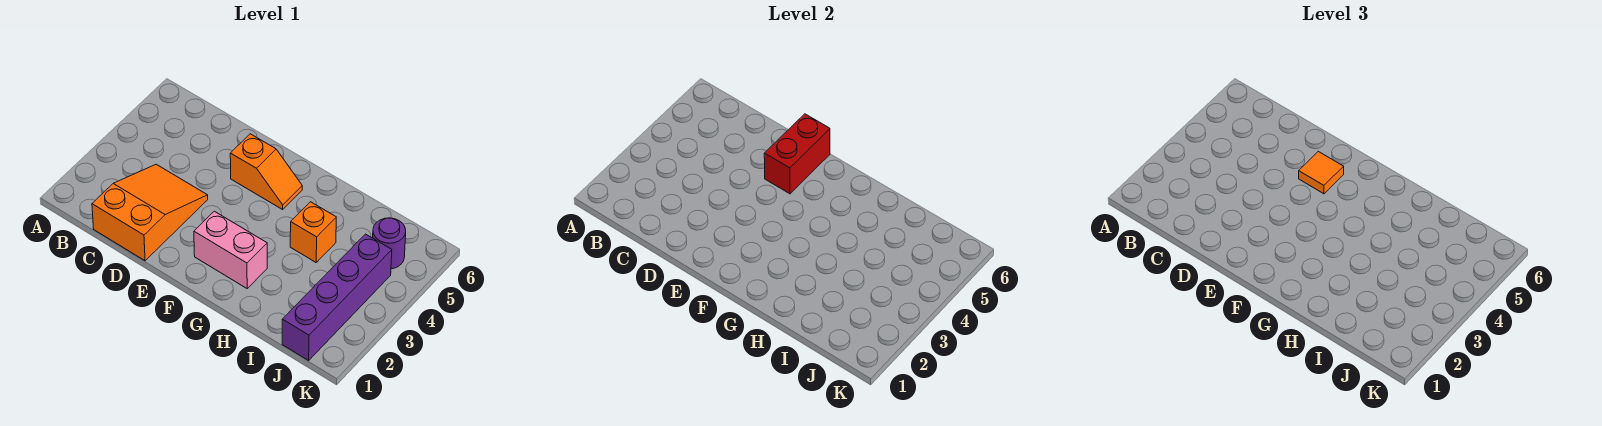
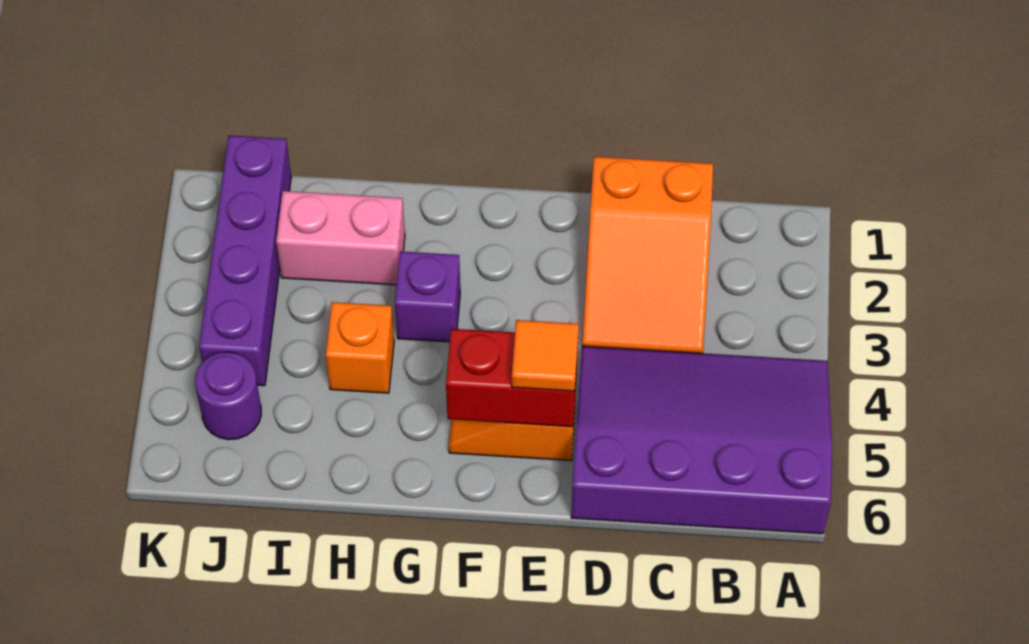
none -> purple 3x4 slope [571,346,832,534]
red 1x2 brick [764,114,830,194] -> red 1x2 brick turned to [446,329,578,427]
pink 1x2 brick [194,211,267,288] -> pink 1x2 brick moved to [276,191,405,285]
none -> purple 1x1 brick [395,251,460,342]

